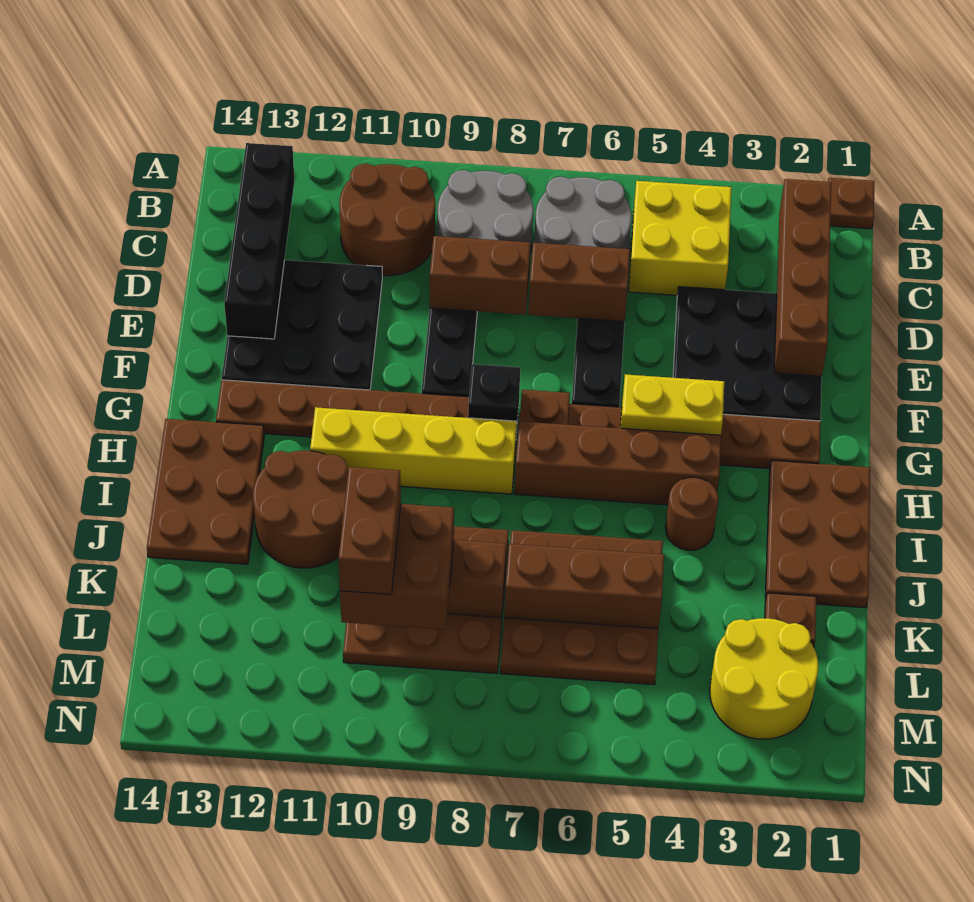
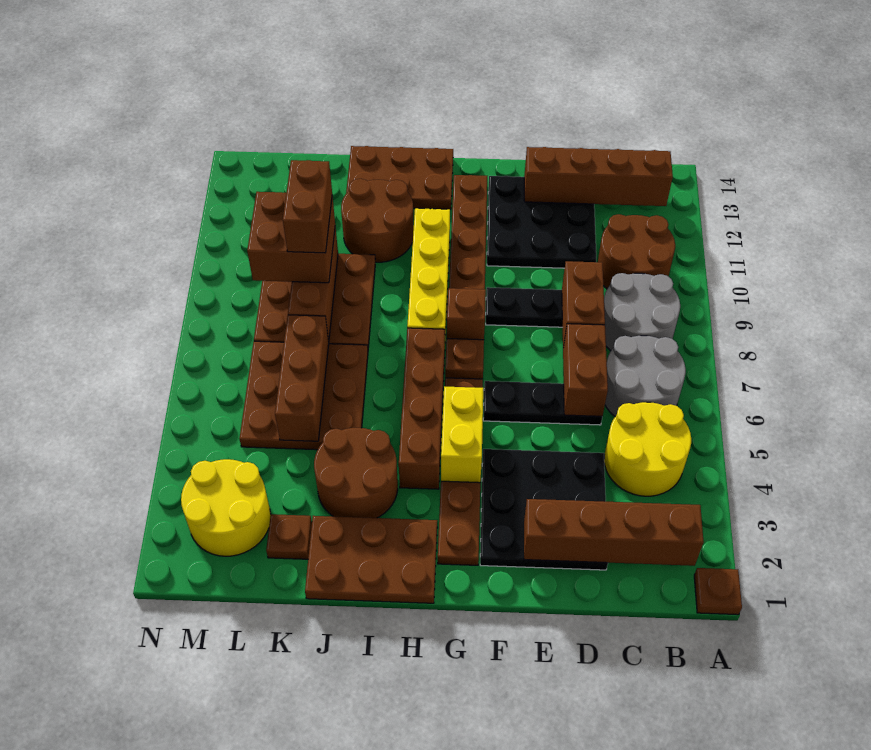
yellow 2x2 brick [629,181,732,295] -> yellow 2x2 round brick [604,402,691,496]
black 1x4 brick [224,143,295,339] -> brown 1x4 brick [524,147,673,206]
black 1x1 brick [468,364,520,432] -> brown 1x1 brick [447,288,486,340]
brown 1x1 round brick [665,477,718,550] -> brown 2x2 round brick [314,428,398,518]
brown 1x2 brick [339,467,401,594] -> brown 1x2 brick turned to [283,160,332,253]

